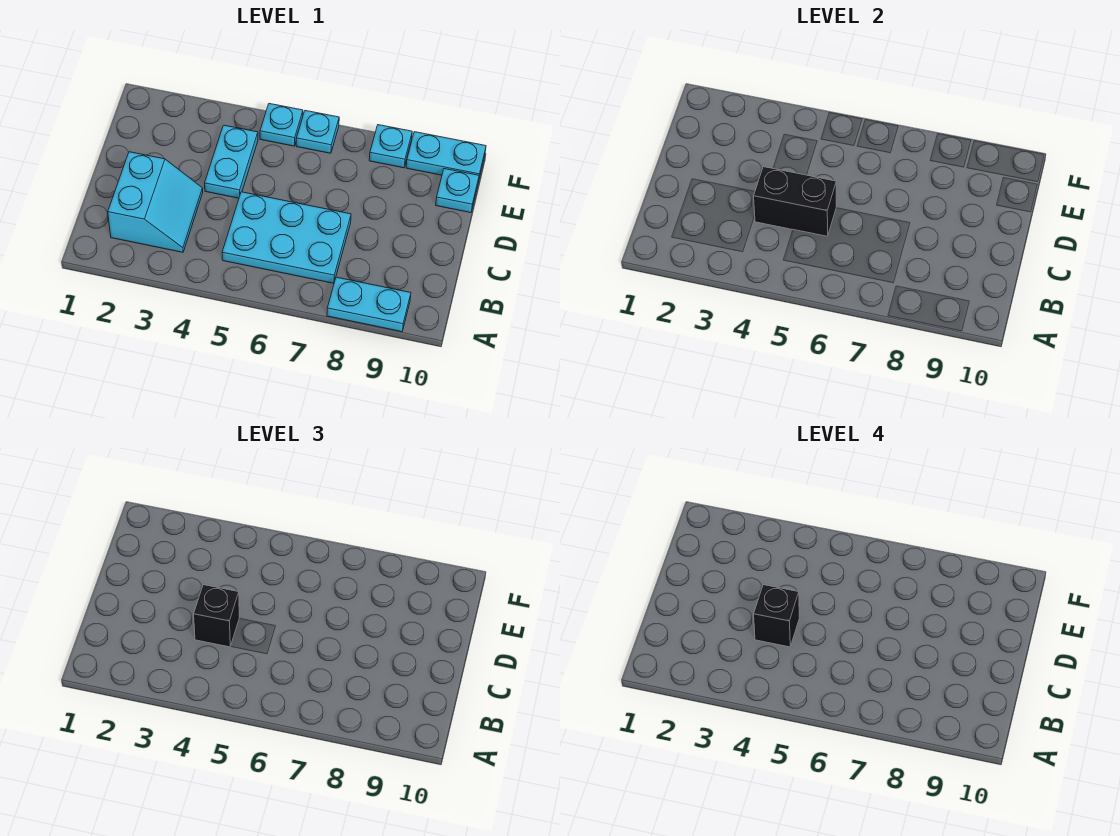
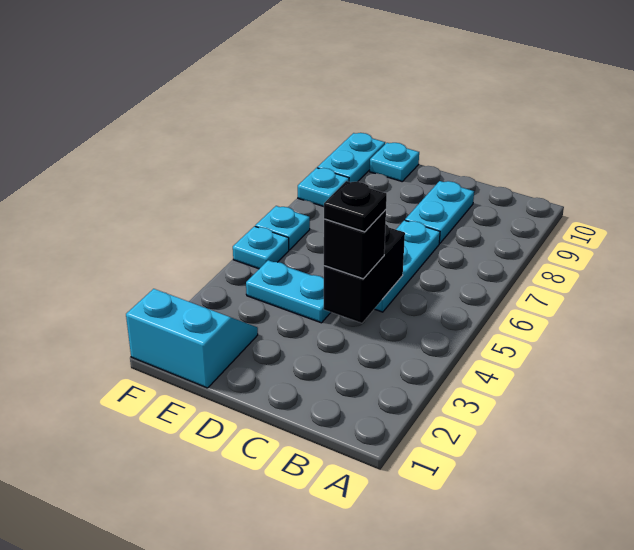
cyan 1x2 plate [327,277,411,332] -> cyan 1x2 plate moved to [405,181,474,243]
cyan 2x2 slope [108,152,203,252] -> cyan 2x2 slope moved to [126,289,258,388]
cyan 2x3 plate [222,192,351,283] -> cyan 1x3 plate [375,220,440,312]
black 1x1 brick [754,585,799,647] -> black 1x1 plate [324,181,387,232]

